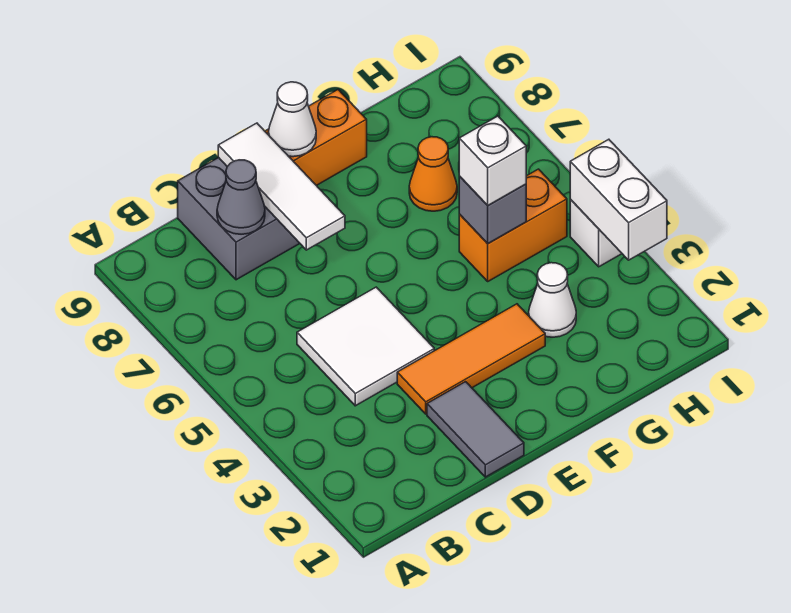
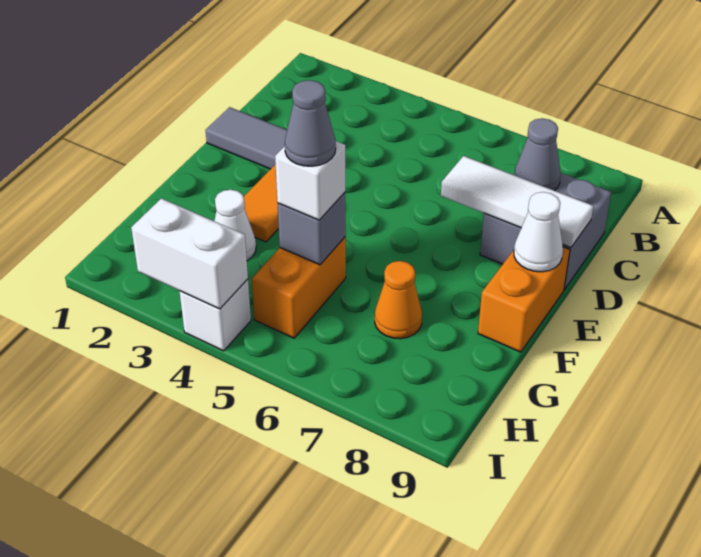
white 2x2 tile [297,287,434,406] -> none
none -> grey 1x1 cone [285,80,336,166]

